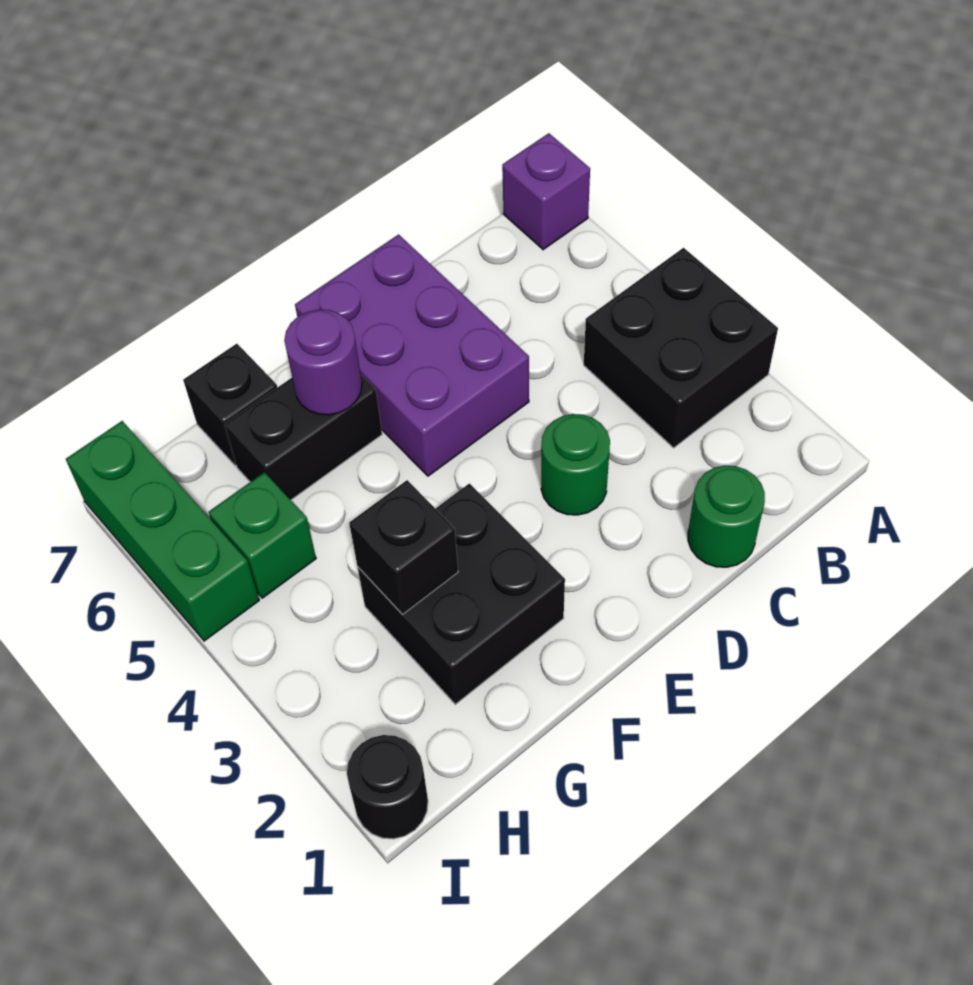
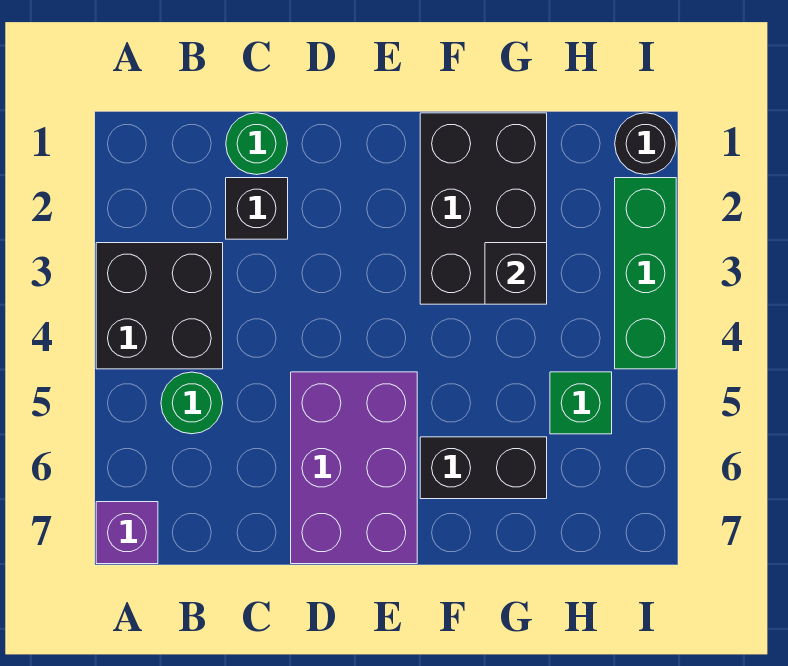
green 1x1 round brick [541,414,610,515] -> green 1x1 round brick moved to [161,372,223,434]
black 2x2 brick [358,484,565,704] -> black 2x3 brick [420,113,547,304]
purple 1x1 round brick [284,309,362,415] -> none
black 1x1 brick [183,344,277,466] -> black 1x1 brick moved to [226,178,288,239]
green 1x3 brick [66,421,259,641] -> green 1x3 brick moved to [615,178,676,369]

